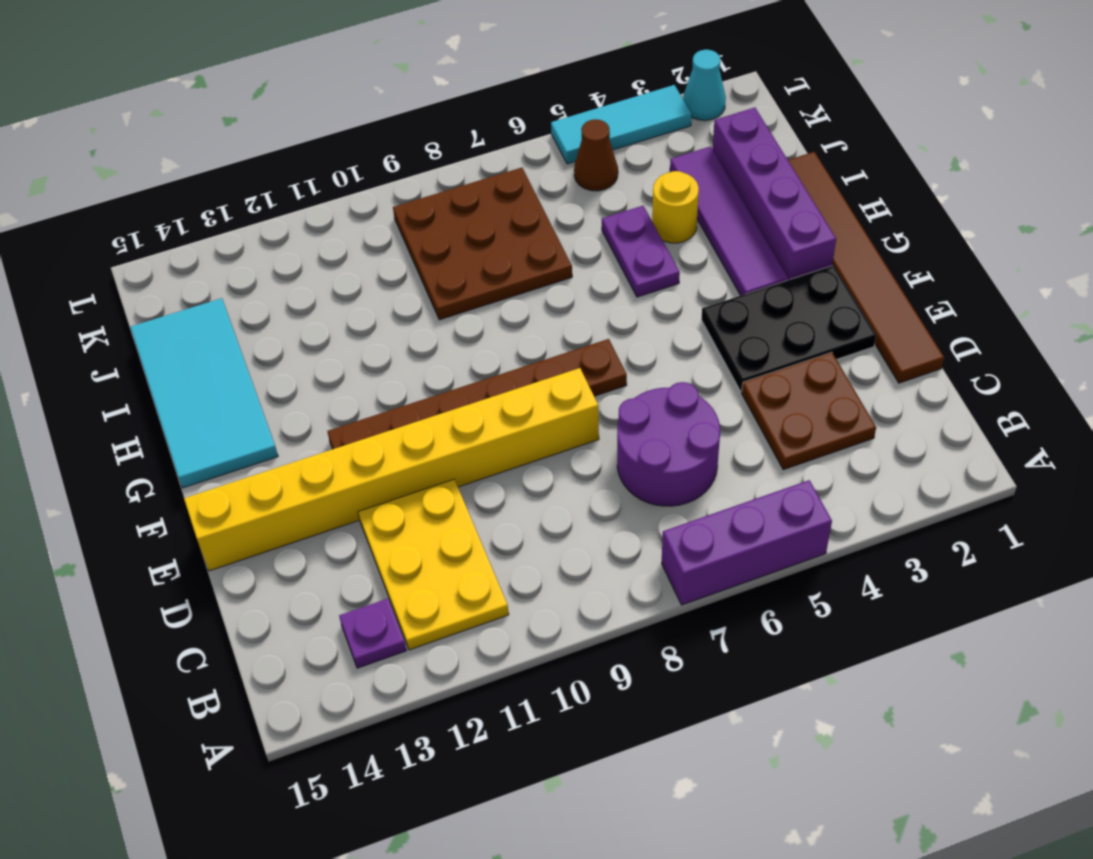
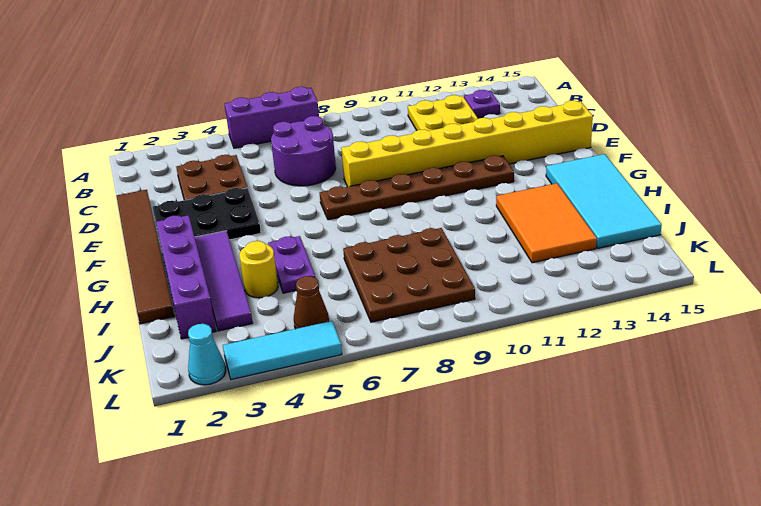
none -> orange 2x3 tile [496,183,597,263]

